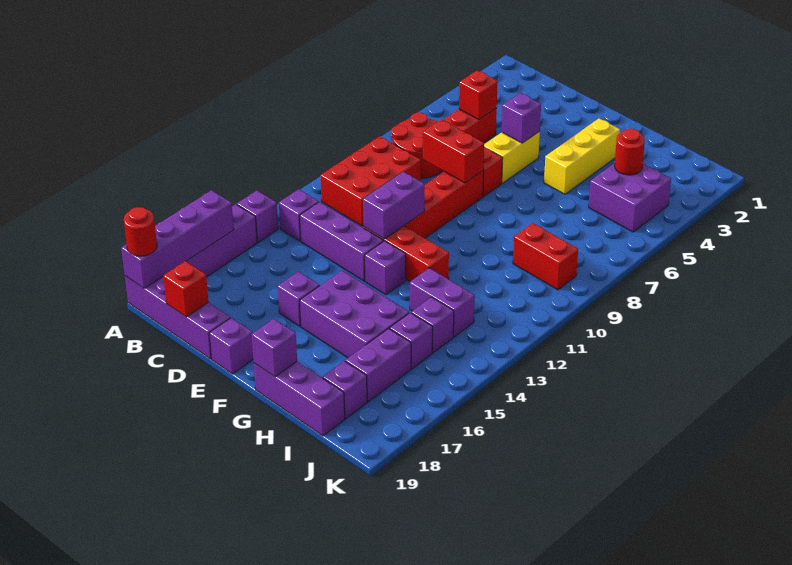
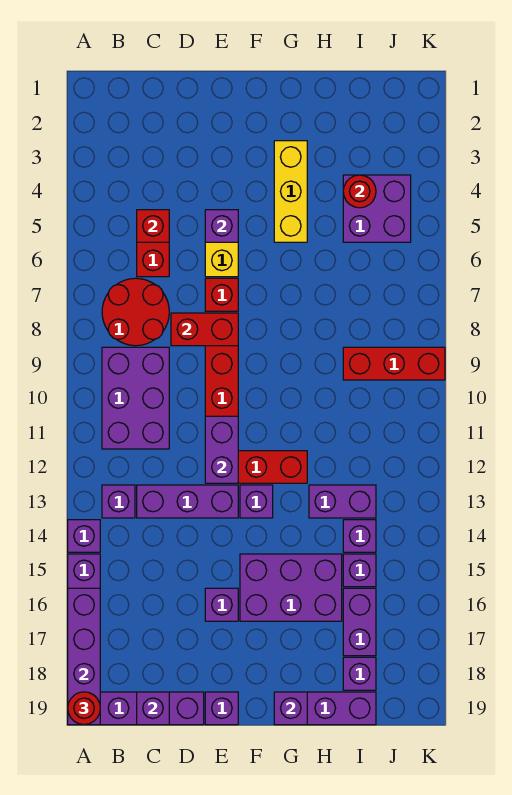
red 2x3 brick [320,136,421,226] -> purple 2x3 brick [102,347,169,449]
red 1x1 brick [163,261,209,317] -> purple 1x1 brick [137,692,169,725]
red 1x2 brick [513,223,578,290] -> red 1x3 brick [343,347,445,380]

